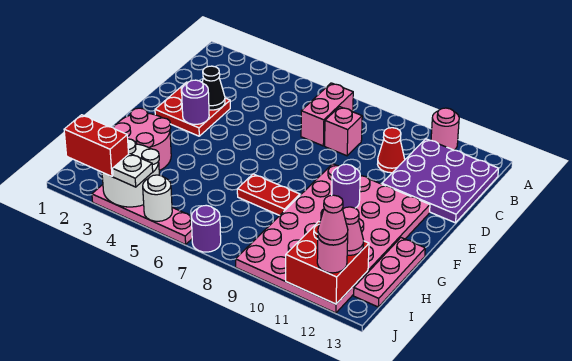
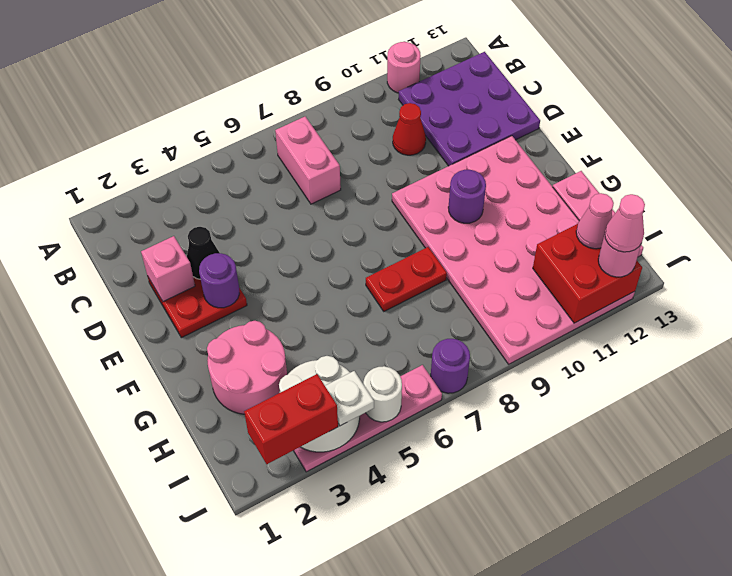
pink 1x1 brick [325,107,362,156] -> pink 1x1 brick moved to [141,236,195,302]

